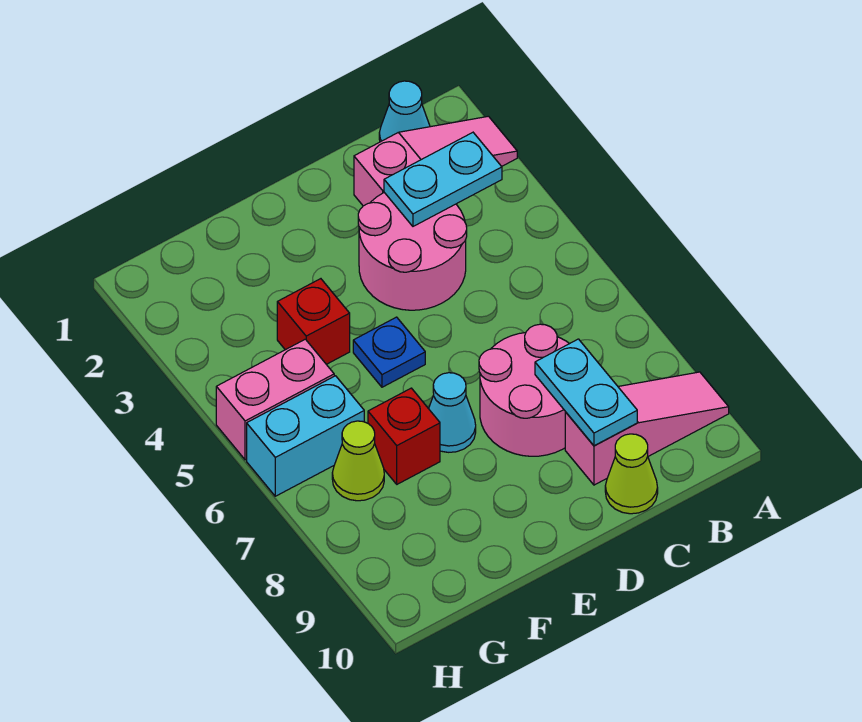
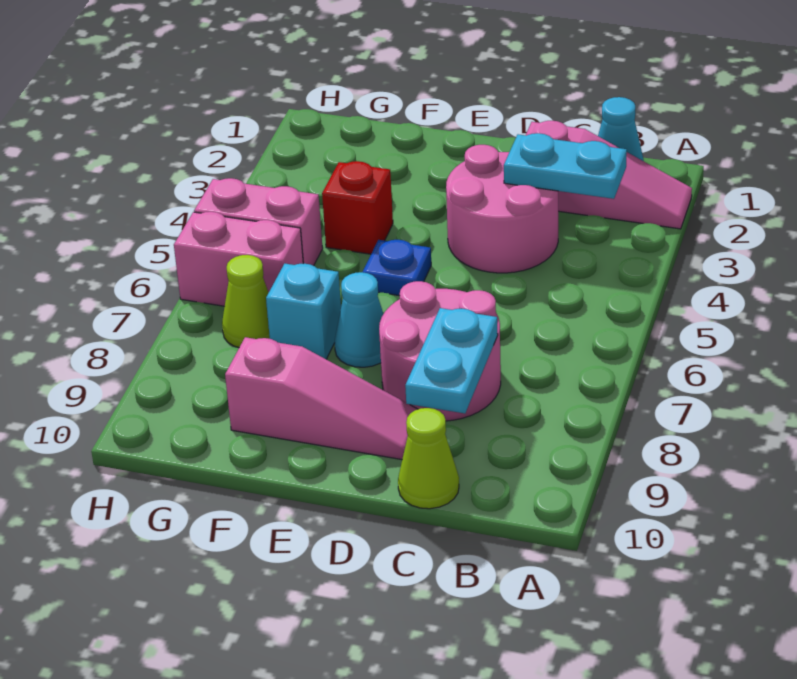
pink 1x3 slope [565,372,729,485] -> pink 1x3 slope moved to [225,337,418,460]
red 1x1 brick [368,388,440,484] -> cyan 1x1 brick [266,264,341,359]
cyan 1x2 brick [247,376,364,496] -> pink 1x2 brick [174,212,303,306]

